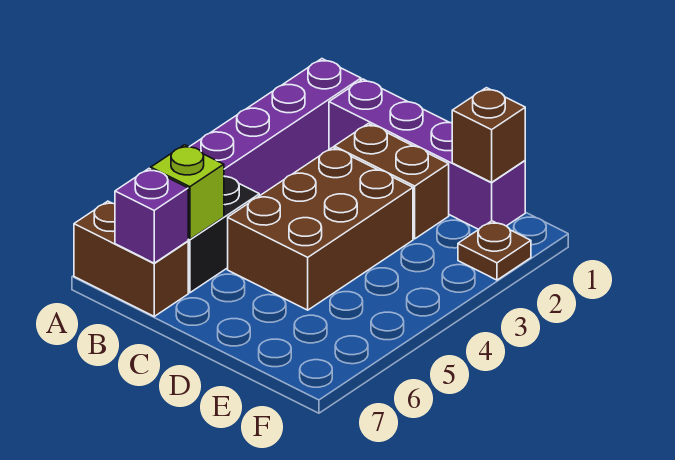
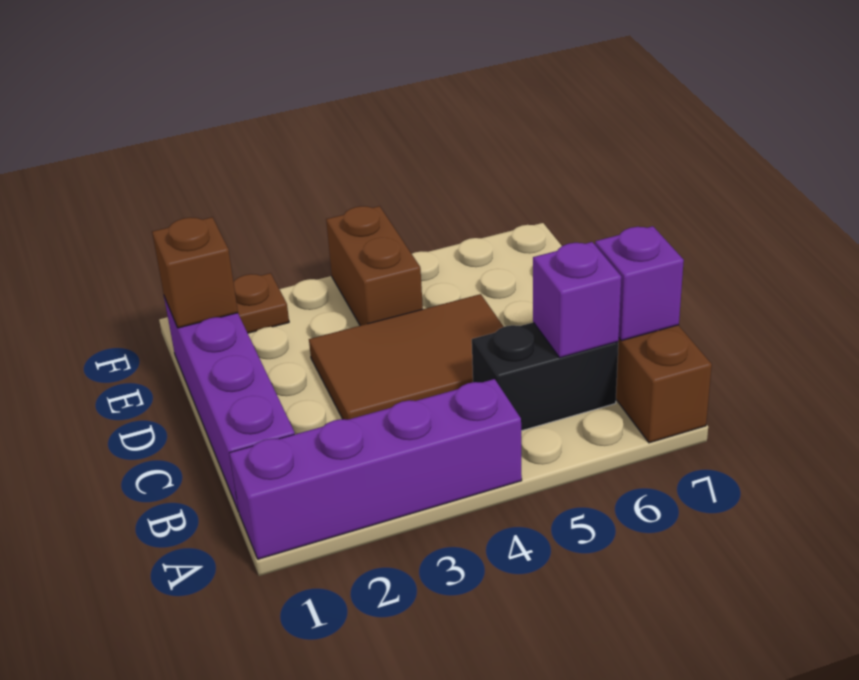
lime 1x1 brick [151,145,224,239] -> purple 1x1 brick [533,242,621,358]
brown 1x2 brick [334,124,449,239] -> brown 1x2 brick moved to [326,206,423,326]
brown 2x3 brick [228,147,413,310] -> brown 2x3 tile [309,294,504,420]

